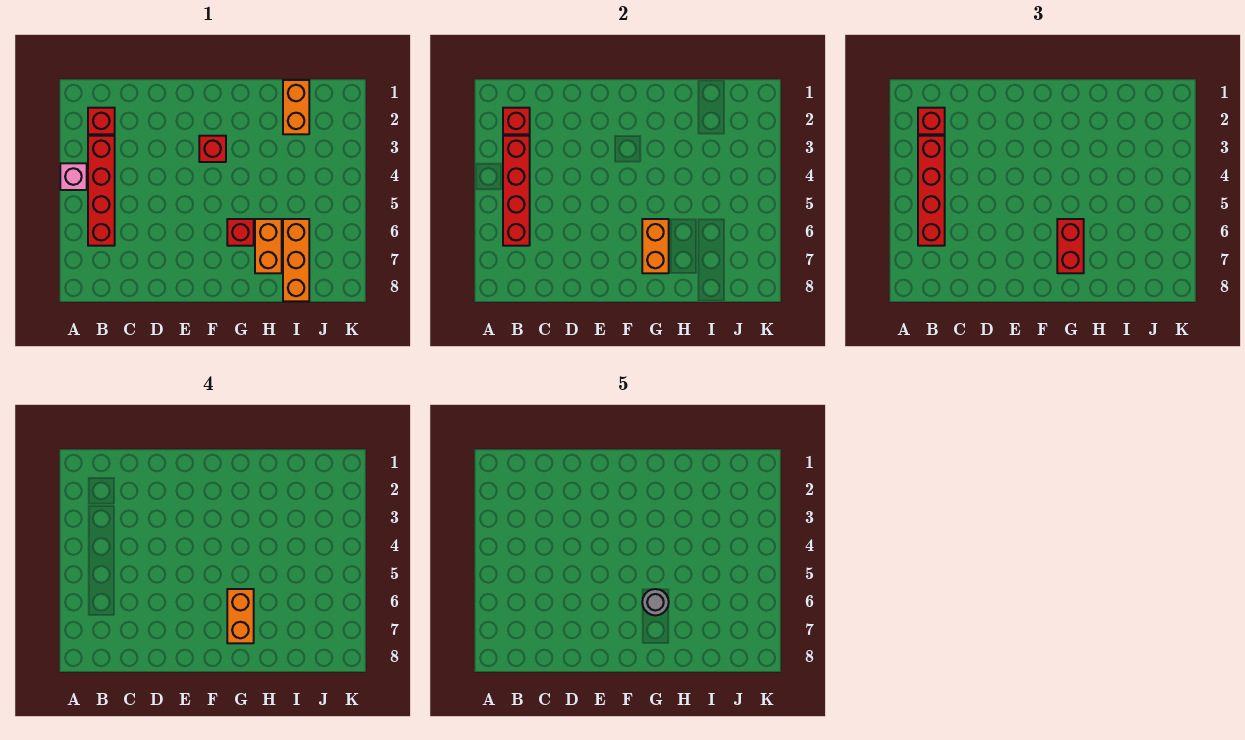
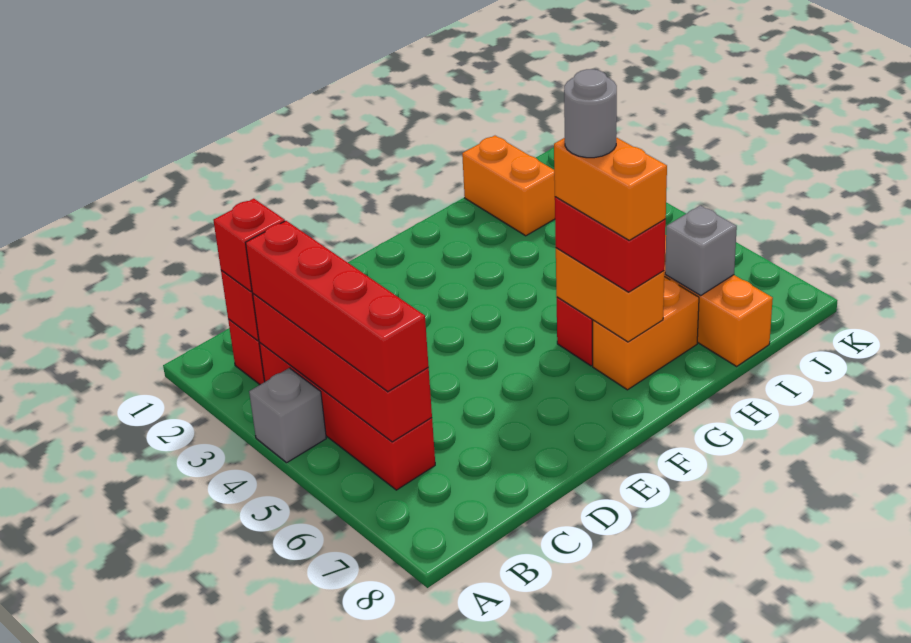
pink 1x1 brick [60,163,87,190] -> grey 1x1 brick [249,368,326,463]
red 1x1 brick [199,136,226,162] -> none
orange 1x2 brick [255,219,282,273] -> orange 1x2 brick turned to [593,277,699,390]
none -> grey 1x1 brick [665,205,737,295]

